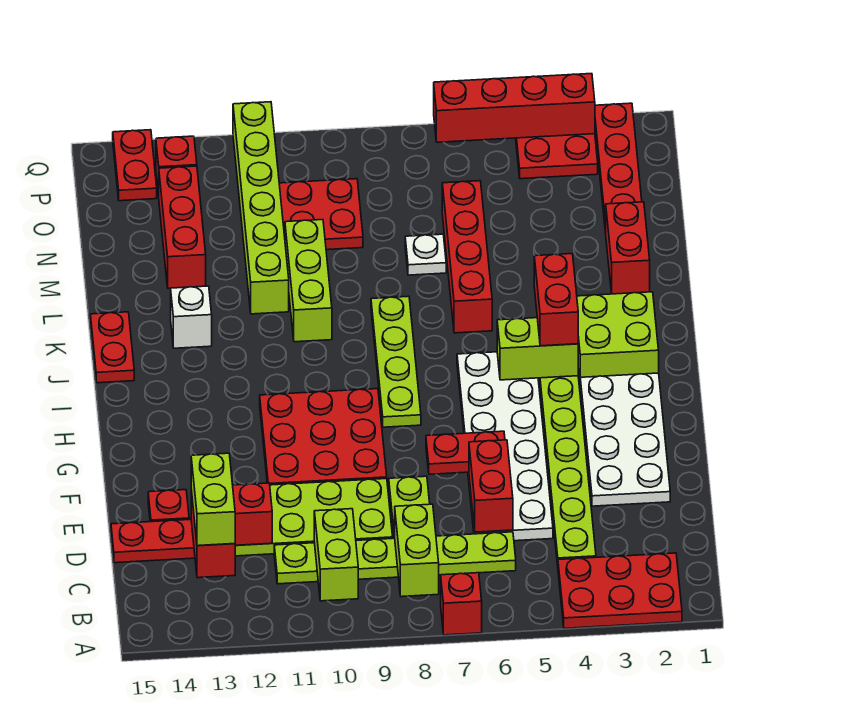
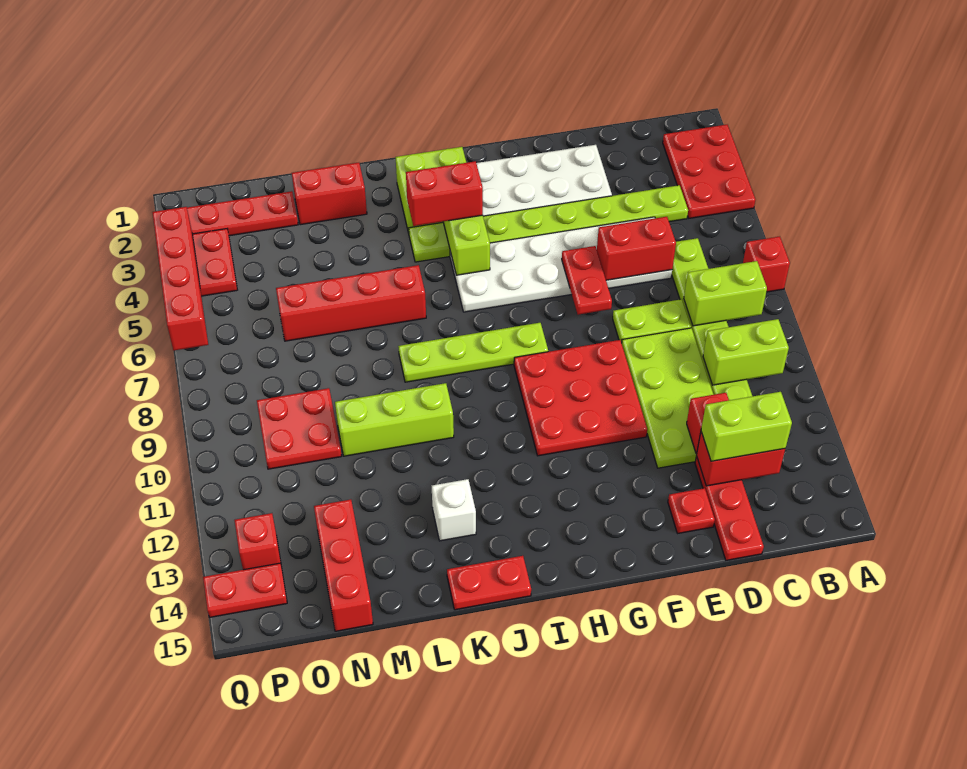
lime 1x6 brick [233,102,289,314] -> none
white 1x1 plate [405,234,446,275] -> none
red 1x3 brick [159,166,206,288] -> red 1x3 brick turned to [314,500,373,631]

